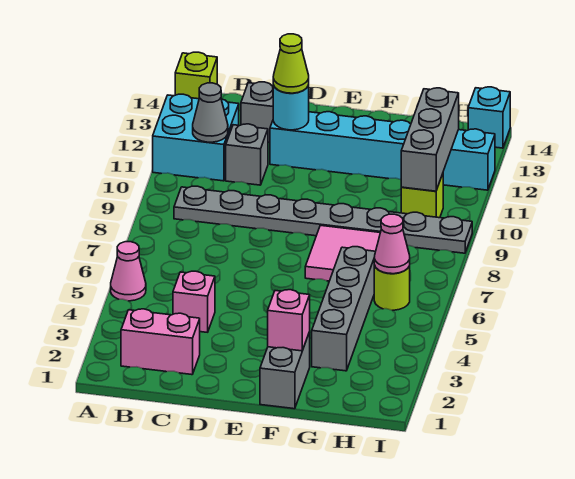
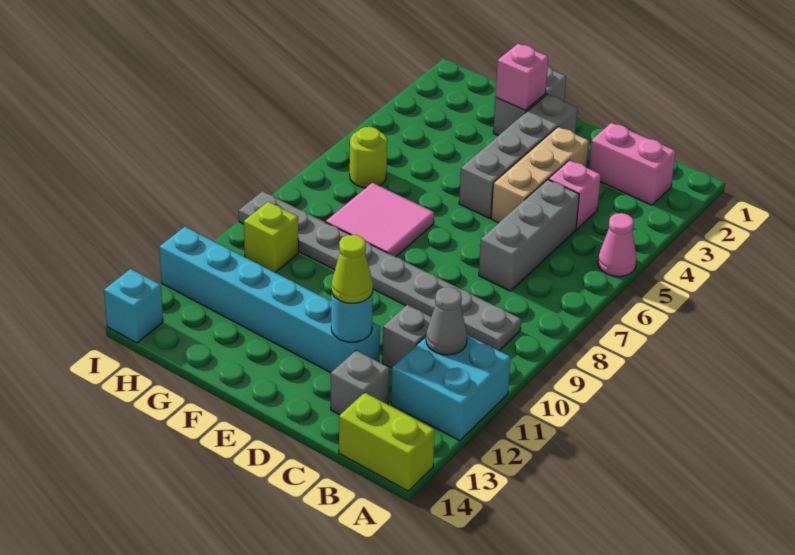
lime 1x1 brick [175,52,217,99] -> lime 1x2 brick [339,393,435,491]
none -> tan 1x3 brick [491,127,589,223]
grey 1x4 brick [312,247,376,371] -> grey 1x4 brick moved to [459,95,577,218]
pink 1x1 cone [374,214,410,274] -> none
grey 1x3 brick [401,88,459,191] -> grey 1x3 brick moved to [479,180,579,291]

